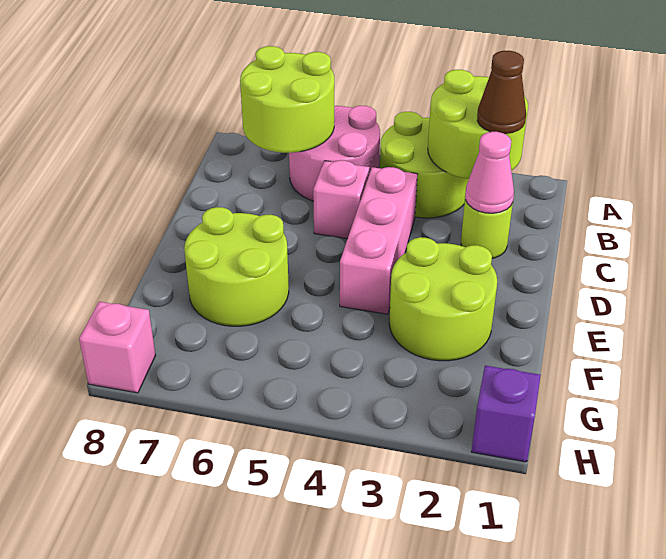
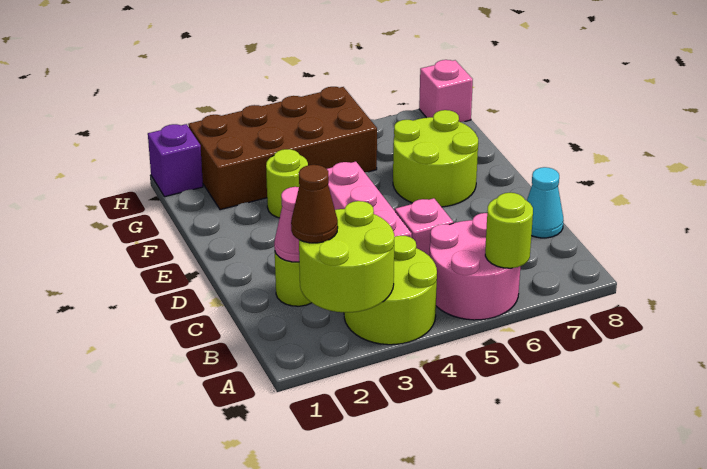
lime 2x2 round brick [240,46,334,153] -> lime 1x1 round brick [485,193,533,268]
none -> cyan 1x1 cone [527,167,564,238]
lime 2x2 round brick [389,237,497,361] -> lime 1x1 round brick [266,149,308,218]
none -> brown 2x4 brick [188,87,377,210]

